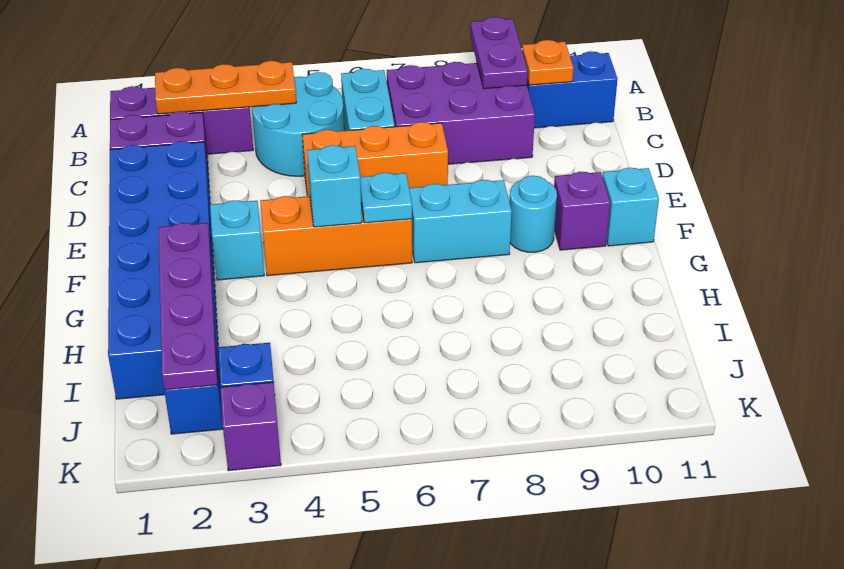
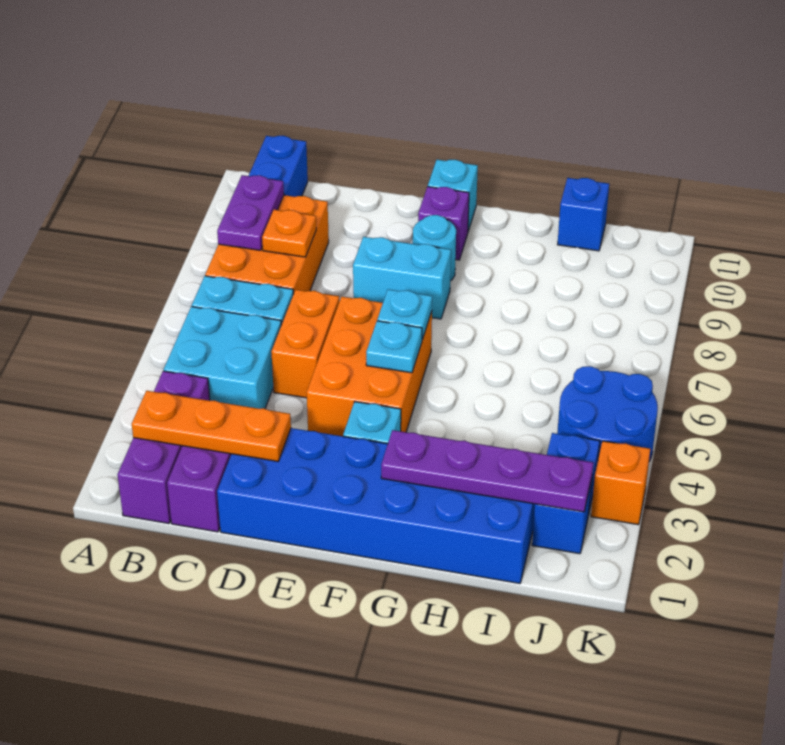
purple 1x2 plate [470,17,528,89] -> purple 1x2 plate turned to [217,175,284,250]
orange 1x3 plate [155,61,296,114] -> orange 1x3 plate turned to [132,391,291,461]
cyan 2x2 round brick [252,72,344,176] -> cyan 2x2 brick [164,307,281,409]
purple 2x3 brick [387,62,535,164] -> orange 2x3 brick [205,195,329,294]
orange 1x1 plate [522,40,573,85] -> orange 1x1 plate moved to [262,210,316,257]
orange 1x3 brick [302,122,448,196] -> orange 1x2 brick [271,290,339,398]
orange 1x3 brick [260,196,412,276] -> orange 2x3 brick [307,297,432,436]
cyan 1x1 brick [307,145,362,227] -> cyan 1x1 plate [366,321,422,373]
cyan 1x2 brick [409,180,512,263] -> cyan 1x2 brick turned to [353,237,451,319]
none -> blue 1x1 brick [557,178,609,251]
none -> blue 2x2 round brick [557,366,658,461]
purple 1x1 brick [220,382,281,471] -> orange 1x1 brick [591,441,650,525]

